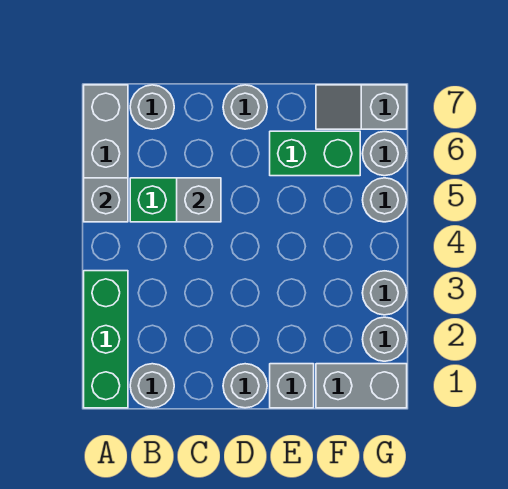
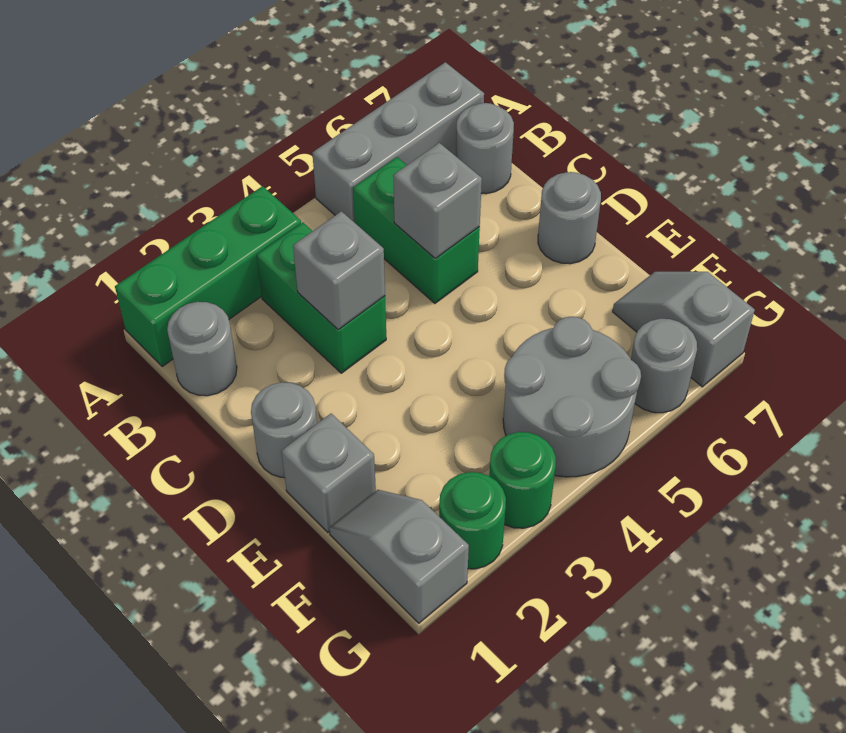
grey 1x1 brick [84,178,128,222] -> grey 1x1 brick moved to [293,211,385,330]
green 1x2 brick [270,131,360,176] -> green 1x2 brick moved to [256,223,386,373]
grey 1x2 brick [316,364,407,408] -> grey 1x2 slope [329,490,469,623]
grey 1x1 round brick [362,317,407,361] -> green 1x1 round brick [439,472,506,569]
grey 1x1 round brick [362,271,407,315] -> green 1x1 round brick [489,432,556,528]
grey 1x1 round brick [363,178,407,222] -> grey 2x2 round brick [503,317,641,477]

